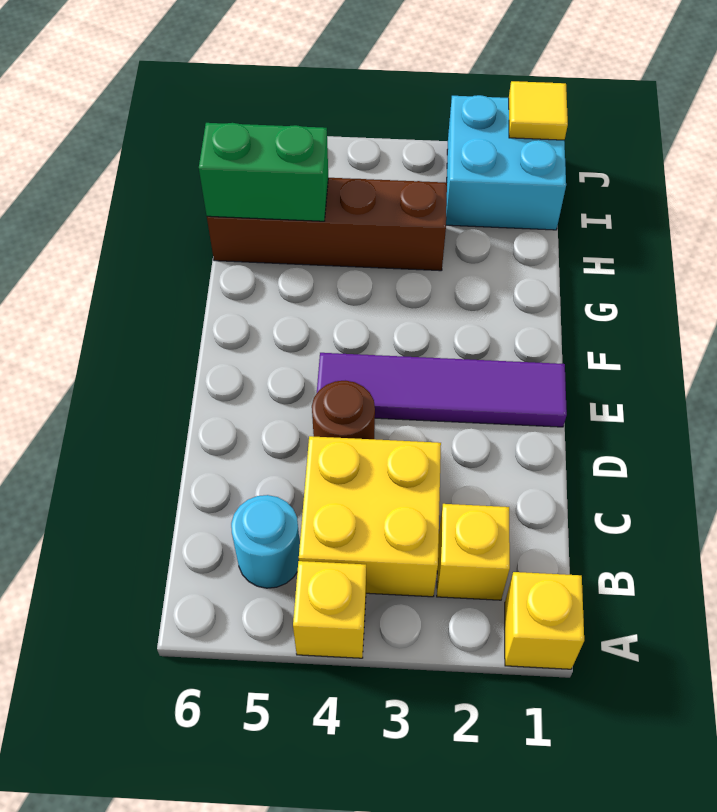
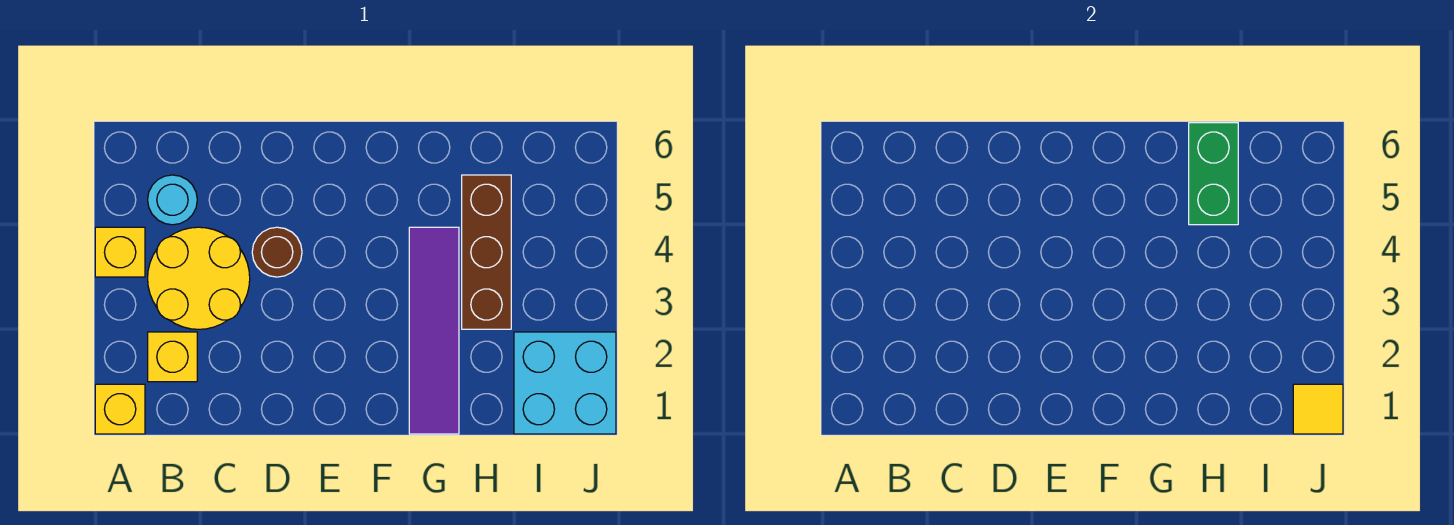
yellow 2x2 brick [299,436,441,597] -> yellow 2x2 round brick [148,227,250,329]
purple 1x4 tile [317,353,567,427] -> purple 1x4 tile moved to [409,227,459,434]
brown 1x4 brick [207,178,447,271] -> brown 1x3 brick [462,175,511,329]

